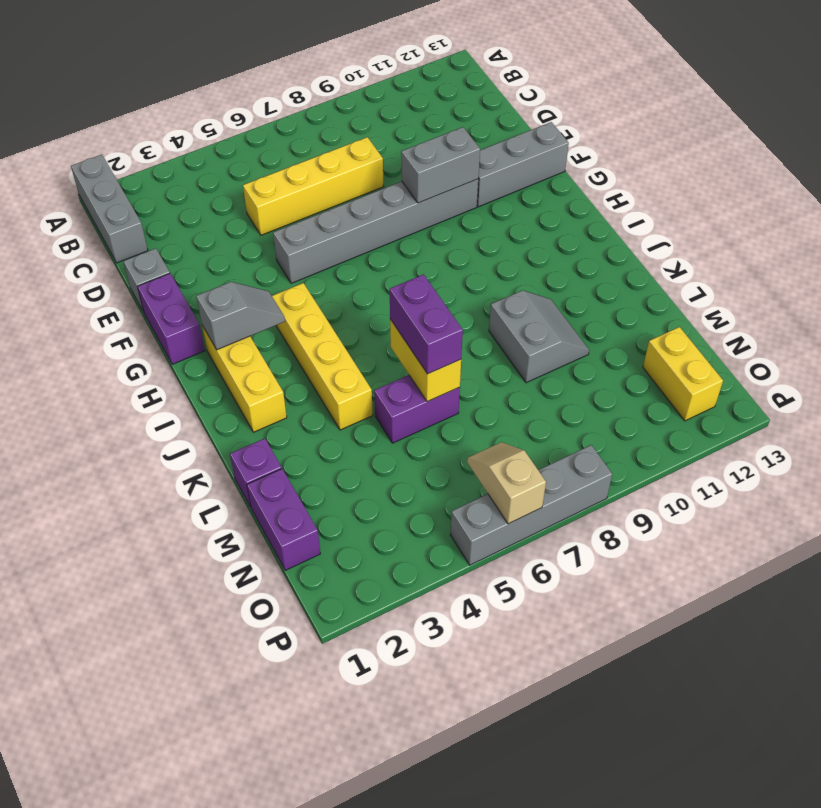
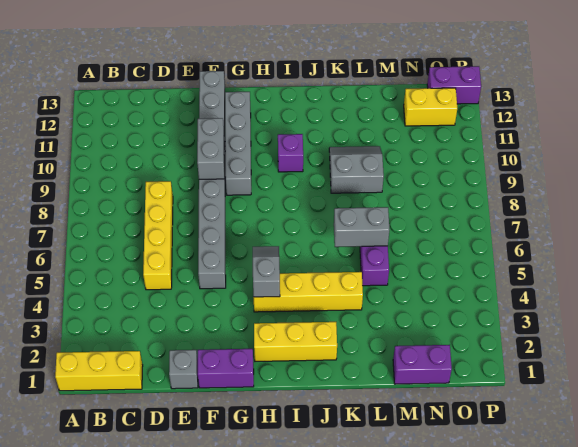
grey 1x3 brick [71,155,148,263] -> yellow 1x3 brick [55,351,143,391]
grey 1x2 slope [196,282,285,350] -> grey 1x2 slope moved to [253,246,280,297]
yellow 1x2 brick [390,319,461,402] -> grey 1x2 brick [334,207,389,247]
purple 1x2 brick [390,274,463,374] -> purple 1x2 brick moved to [427,66,481,104]
purple 1x1 brick [230,438,282,507] -> purple 1x1 brick moved to [278,134,303,172]
tan 1x2 slope [467,442,546,524] -> none
grey 1x4 brick [450,445,612,565] -> grey 1x4 brick moved to [225,92,251,195]

